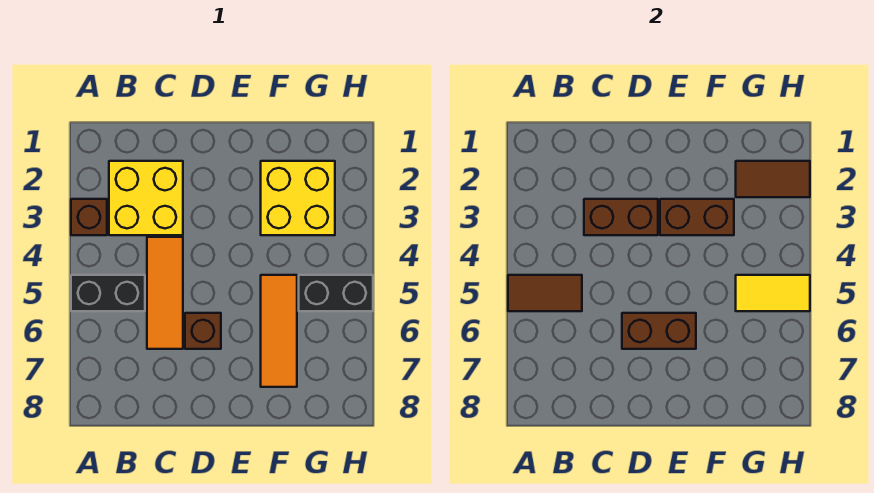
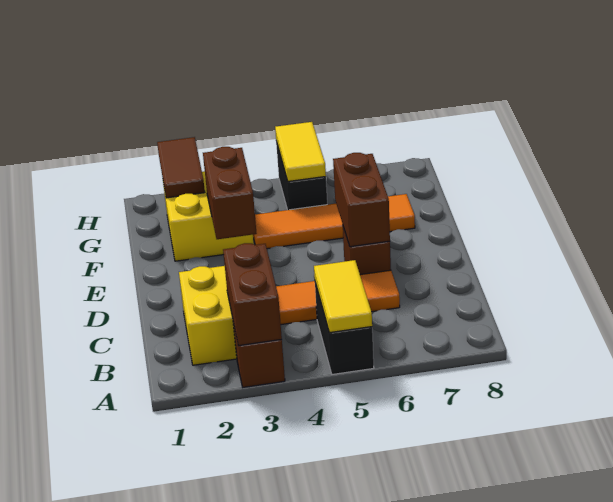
brown 1x2 tile [508,275,582,311] -> yellow 1x2 tile [314,260,372,333]
brown 1x2 brick [584,199,658,235] -> brown 1x2 brick moved to [223,243,282,346]
orange 1x3 tile [261,275,297,387] -> orange 1x4 tile [253,194,415,249]

